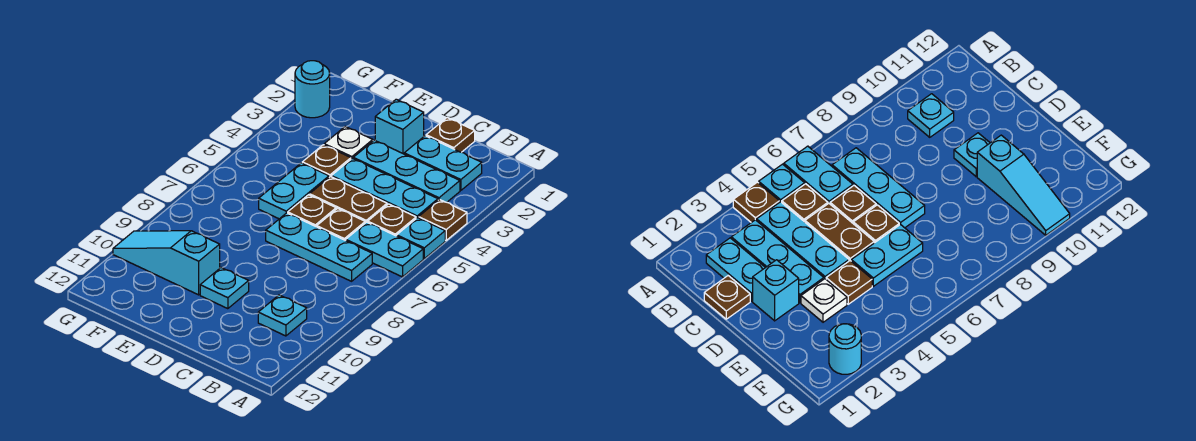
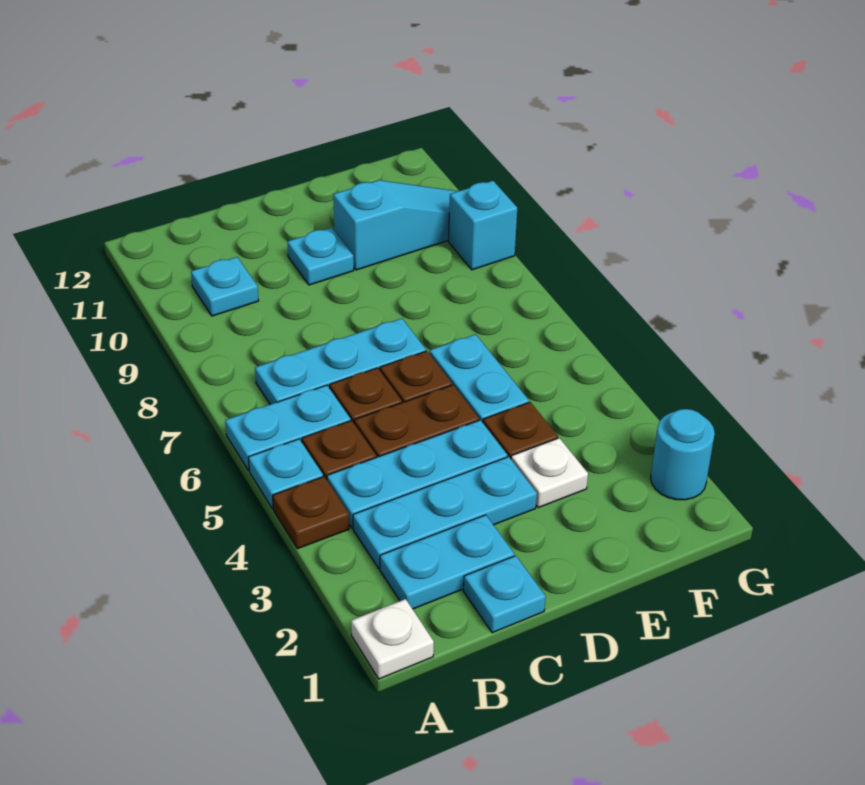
none -> white 1x1 plate [351,599,434,679]
brown 1x1 plate [426,118,475,152] -> cyan 1x1 plate [463,556,546,633]
cyan 1x1 brick [375,99,424,154] -> cyan 1x1 brick moved to [449,181,517,270]

